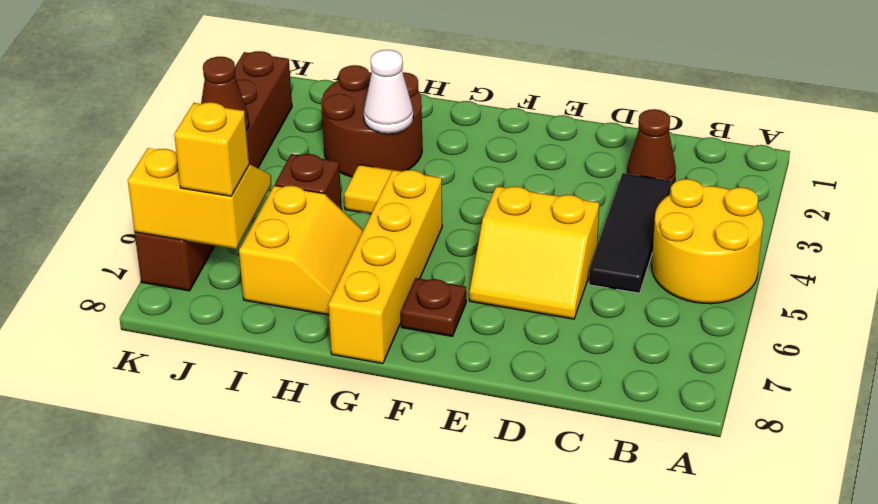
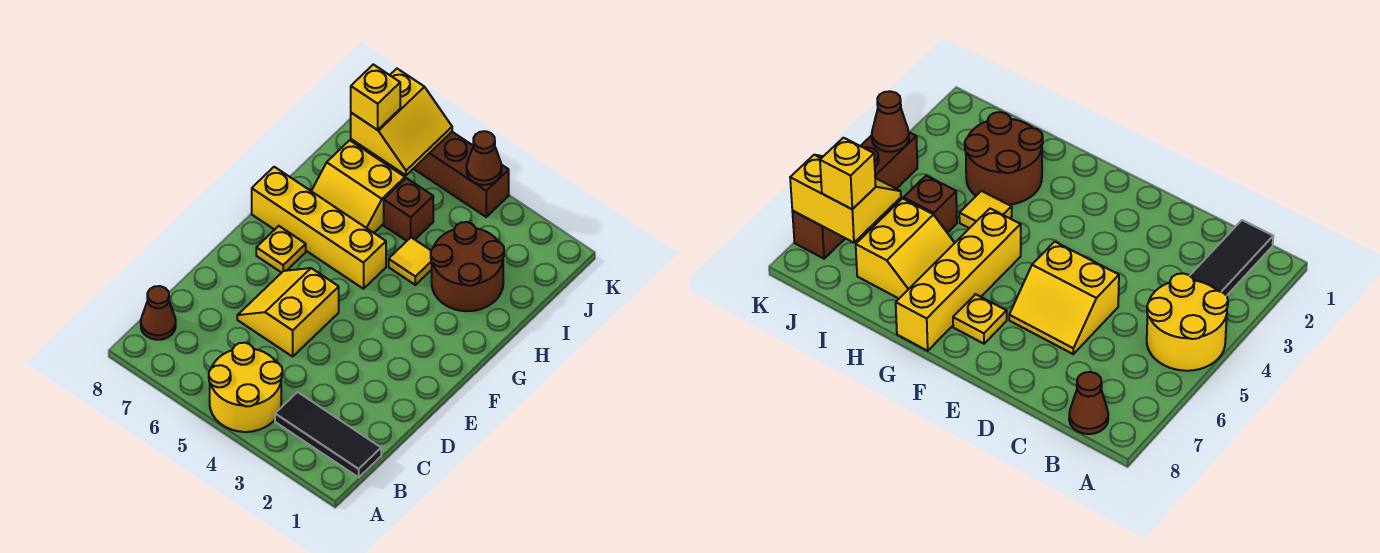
brown 1x1 cone [627,109,676,186] -> brown 1x1 cone moved to [141,286,176,340]
black 1x3 tile [589,173,671,293] -> black 1x3 tile moved to [275,392,381,477]
brown 1x1 plate [401,278,466,336] -> yellow 1x1 plate [256,226,306,273]
white 1x1 cone [364,50,413,133] -> none
brown 1x6 brick [135,51,292,291] -> brown 1x4 brick [414,132,509,217]

